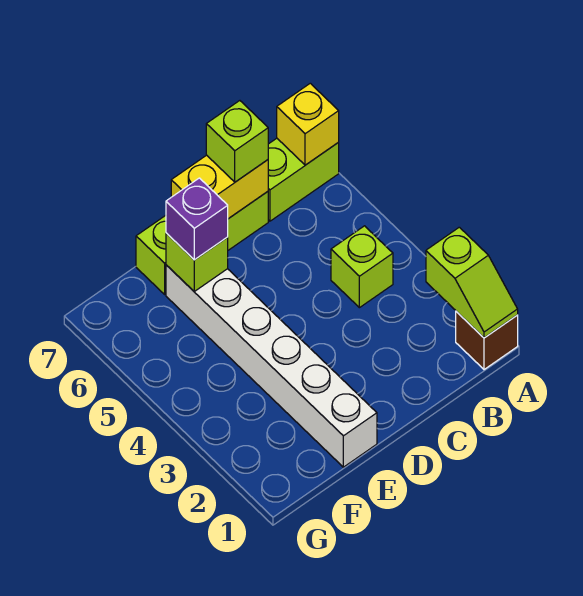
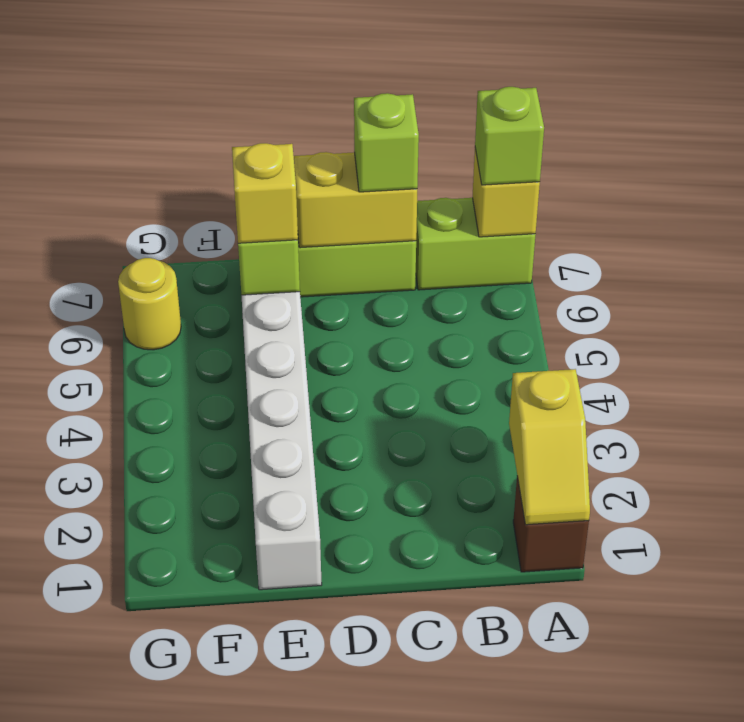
lime 1x2 slope [426,227,518,338] -> yellow 1x2 slope [509,369,590,525]
lime 1x1 brick [331,226,393,308] -> lime 1x1 brick moved to [475,87,544,185]
purple 1x1 brick [166,178,228,260] -> yellow 1x1 brick [232,143,298,243]
none -> yellow 1x1 round brick [118,258,181,350]

